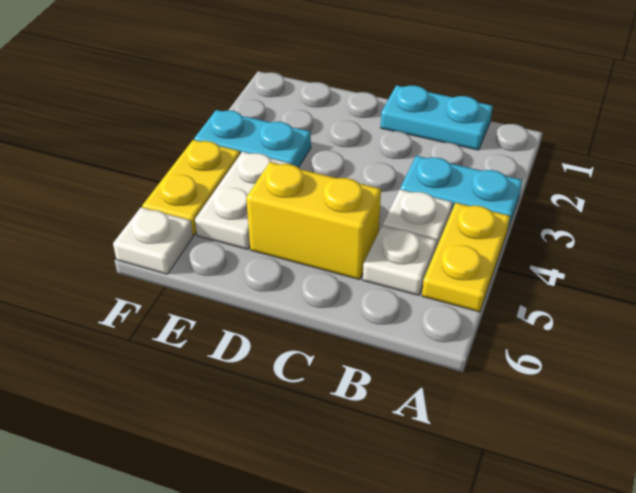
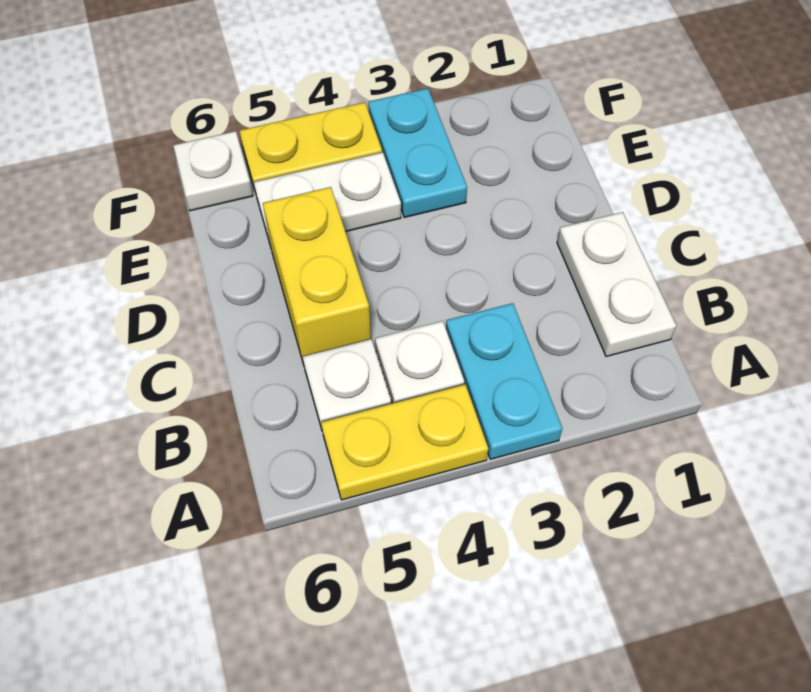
cyan 1x2 plate [381,85,493,150] -> white 1x2 plate [557,212,676,357]

